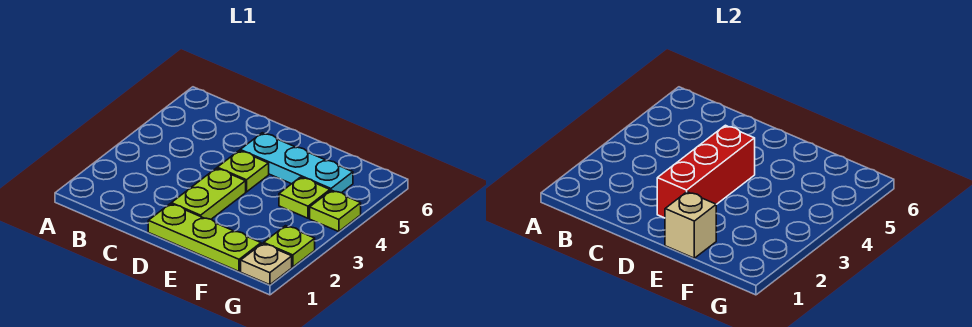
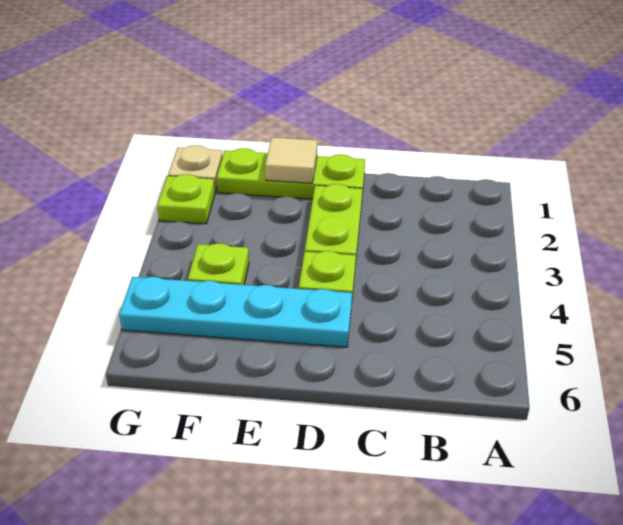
red 1x3 brick [657,125,755,218] -> none
cyan 1x3 plate [240,133,353,193] -> cyan 1x4 plate [119,277,352,347]
tan 1x1 brick [665,192,716,258] -> tan 1x1 tile [265,137,317,183]
lime 1x1 plate [310,190,361,232] -> none

